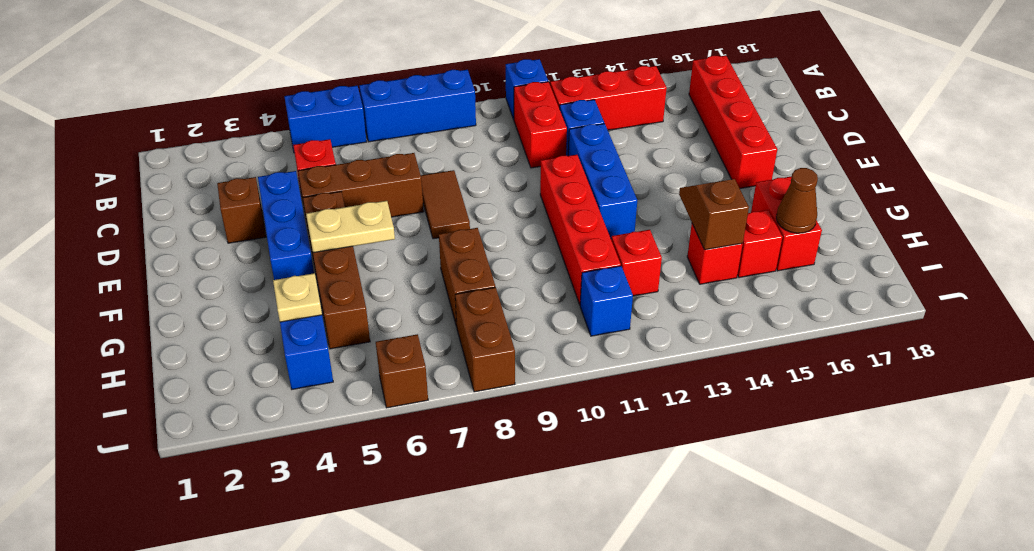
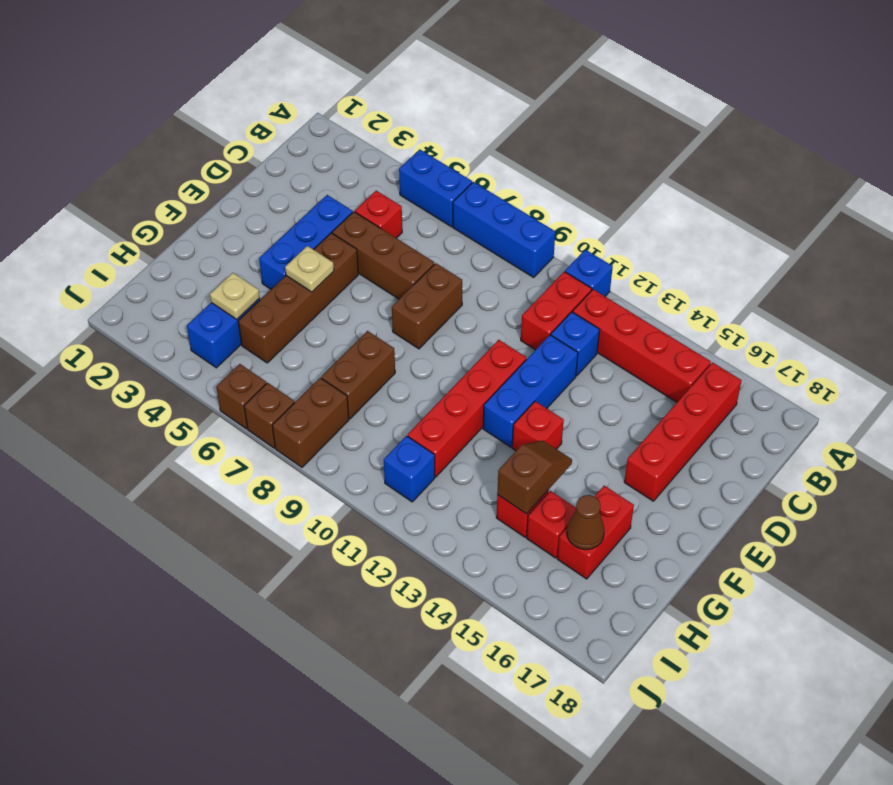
red 1x3 brick [550,66,667,130] -> red 1x4 brick [573,289,711,402]
brown 1x1 brick [217,177,266,243] -> brown 1x1 brick moved to [244,383,295,448]
brown 1x2 tile [421,170,470,239] -> brown 1x2 brick [392,263,462,349]
tan 1x2 plate [306,201,395,253] -> tan 1x1 plate [285,246,334,292]
red 1x1 brick [611,230,662,296] -> red 1x1 brick moved to [512,401,564,451]

